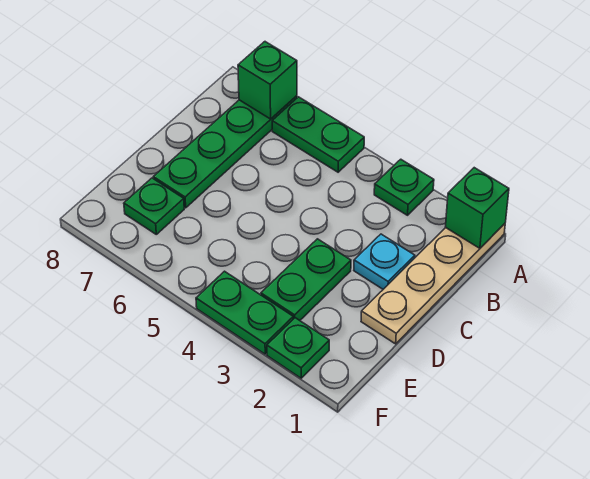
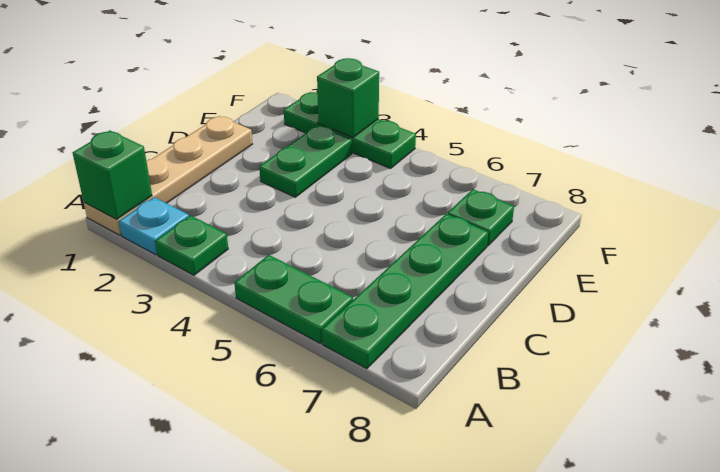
green 1x1 brick [238,42,297,119] -> green 1x1 brick moved to [317,58,379,138]
cyan 1x1 plate [354,234,415,289] -> cyan 1x1 plate moved to [119,197,189,255]

